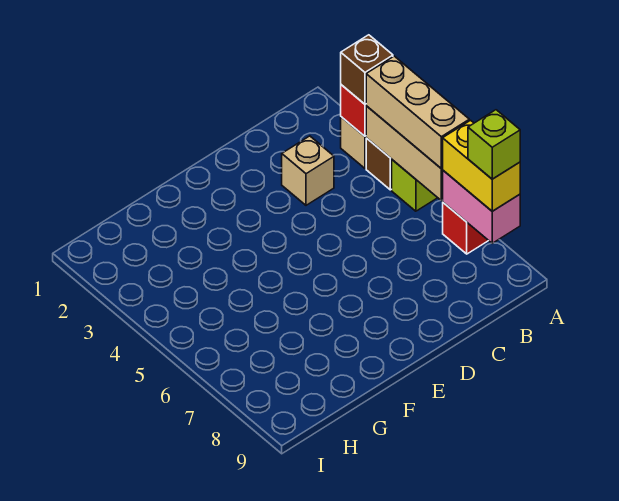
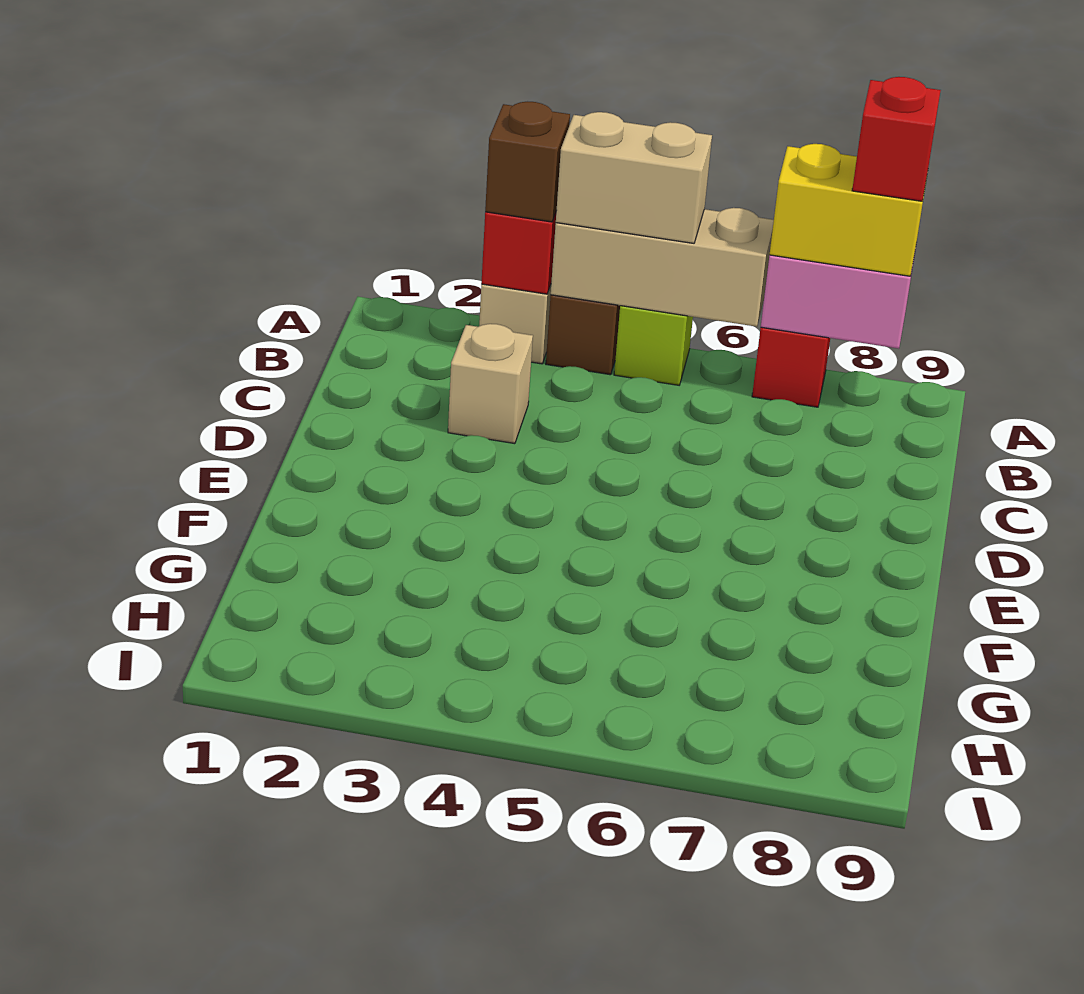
tan 1x3 brick [366,56,469,169] -> tan 1x2 brick [556,112,712,243]
lime 1x1 brick [468,110,520,179] -> red 1x1 brick [852,77,941,201]

